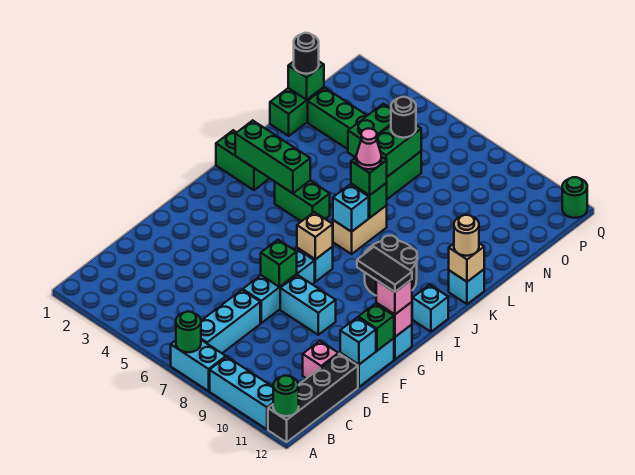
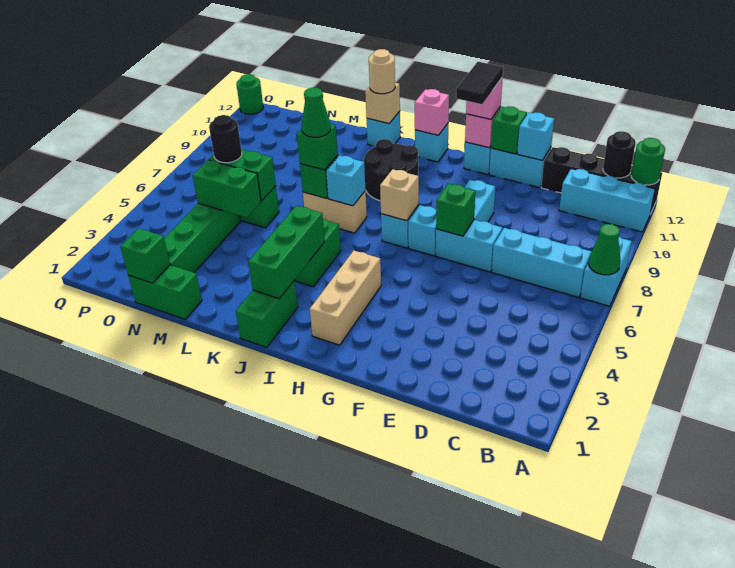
green 1x1 round brick [176,312,201,352] -> green 1x1 cone [589,224,621,275]
cyan 1x3 brick [210,357,273,429] -> cyan 1x3 brick turned to [559,169,655,232]
pink 1x1 brick [303,341,338,379] -> pink 1x1 brick moved to [415,89,449,135]
none -> tan 1x3 brick [310,251,381,345]
pink 1x1 cone [356,129,382,169] -> green 1x1 cone [302,88,331,137]
black 1x1 round brick [294,33,319,74] -> black 1x1 round brick moved to [603,131,636,178]

